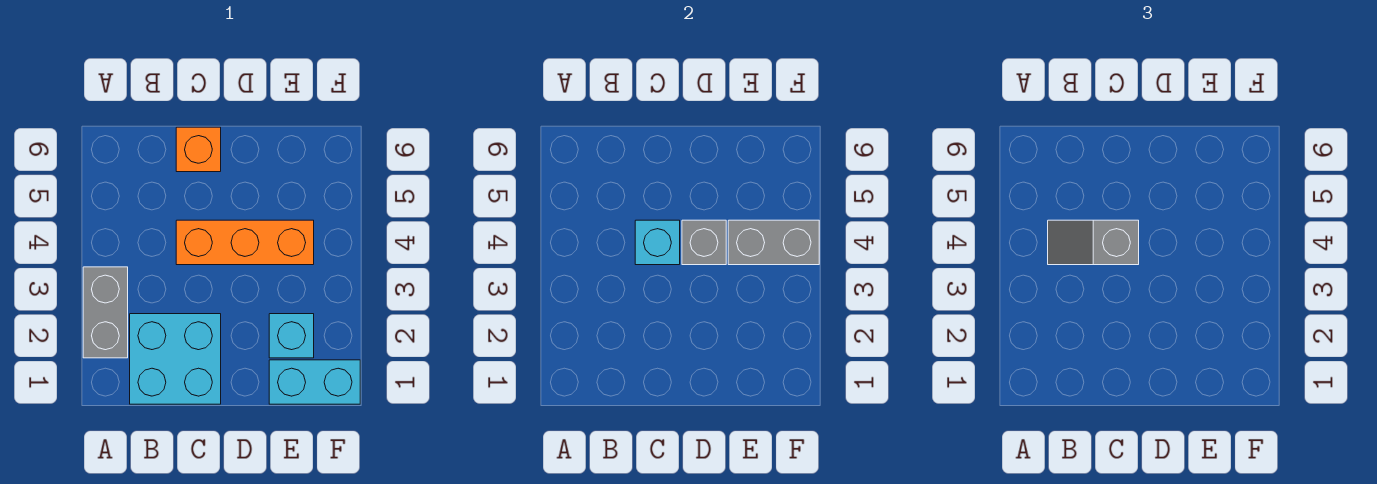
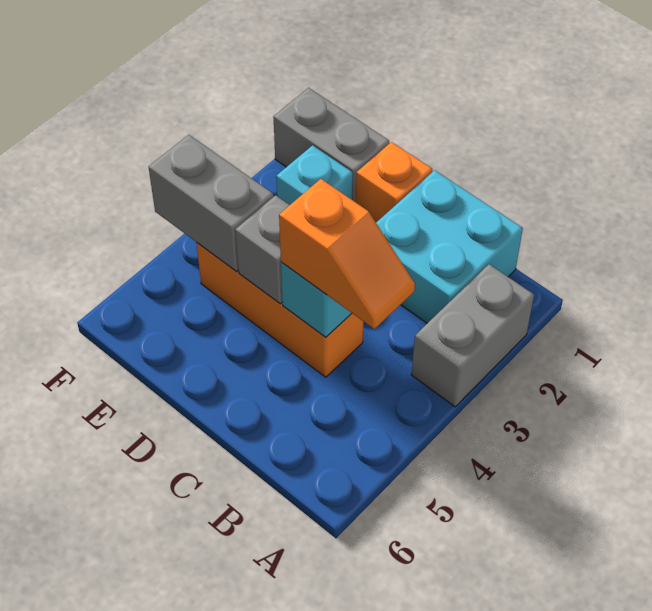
grey 1x2 slope [1048,220,1139,265] -> orange 1x2 slope [279,179,415,329]
orange 1x1 brick [176,127,221,172] -> orange 1x1 brick moved to [356,142,433,222]
cyan 1x2 brick [269,360,360,404] -> grey 1x2 brick [273,88,389,202]

